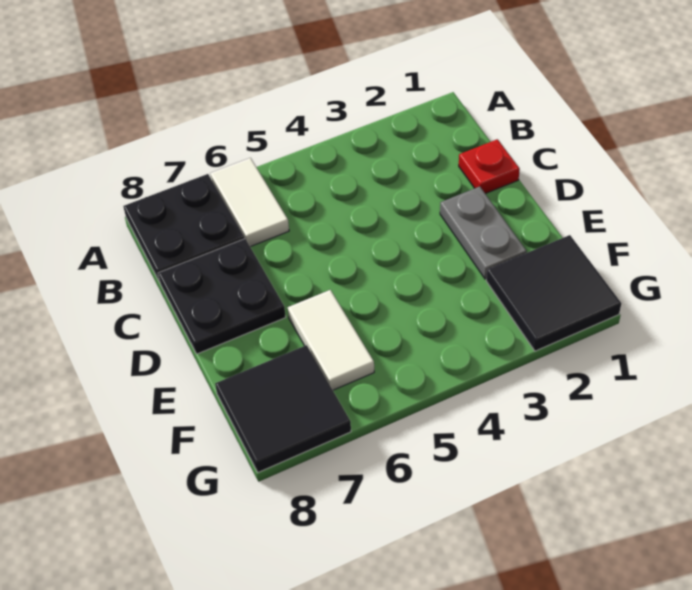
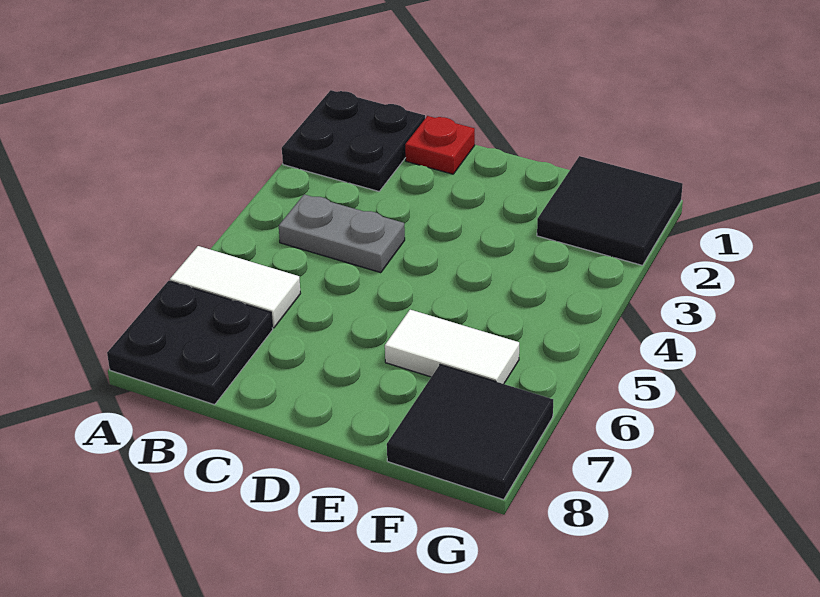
black 2x2 plate [158,239,286,354] -> black 2x2 plate moved to [282,90,425,191]
grey 1x2 plate [440,187,527,279] -> grey 1x2 plate moved to [279,194,405,273]

